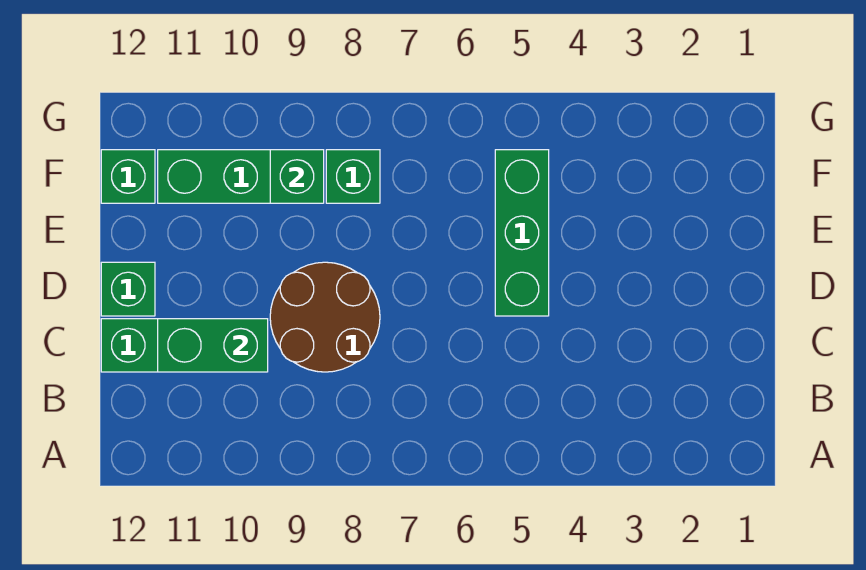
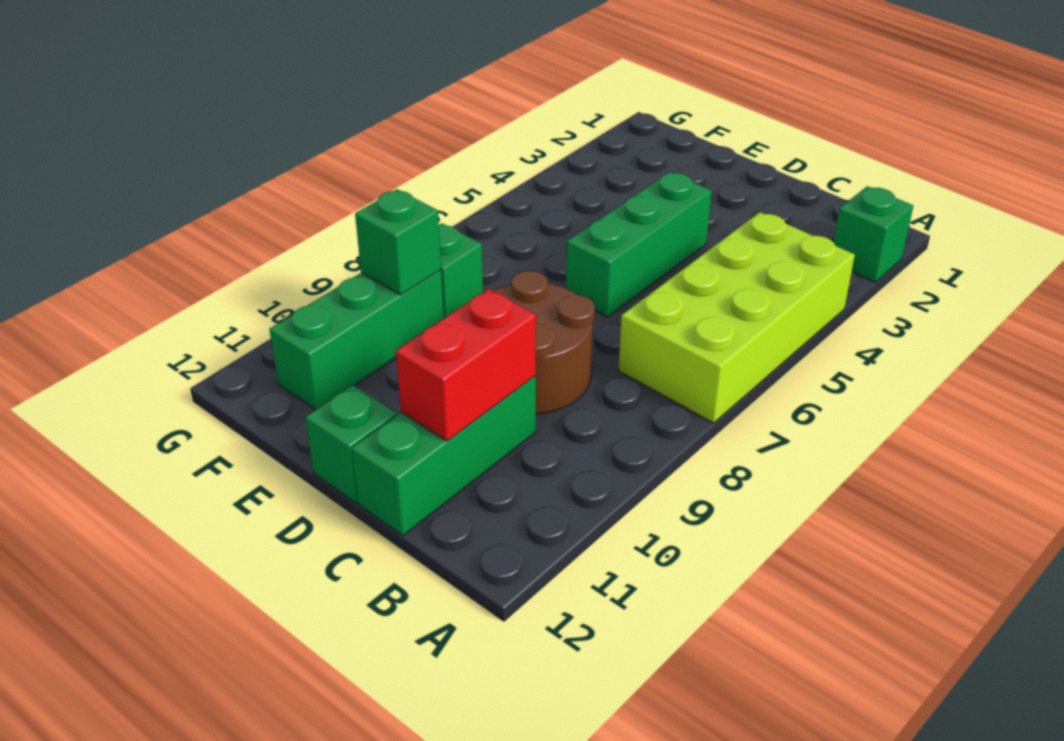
none -> lime 2x4 brick [618,212,855,423]
green 1x2 brick [158,319,268,372] -> red 1x2 brick [396,289,536,441]
green 1x3 brick [495,150,549,316] -> green 1x3 brick turned to [566,172,712,317]
green 1x1 brick [101,150,155,203] -> green 1x1 brick moved to [834,186,913,282]

